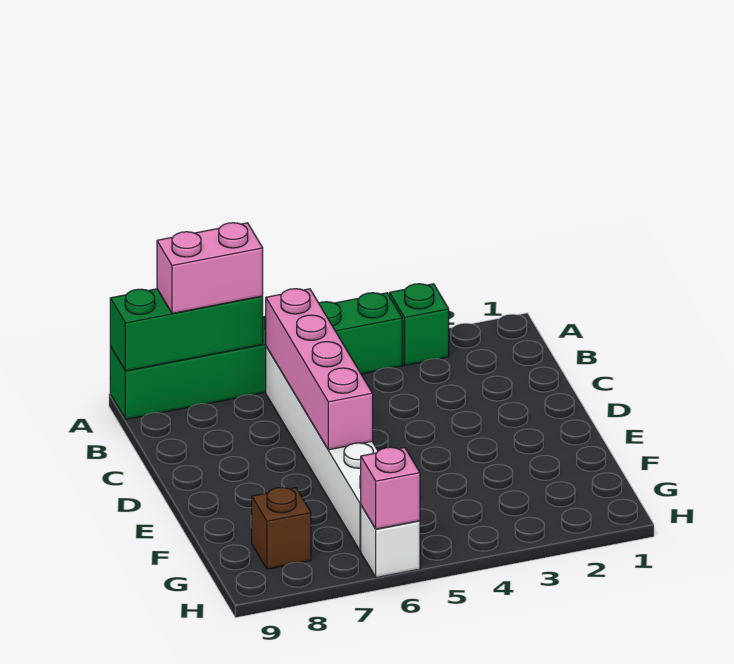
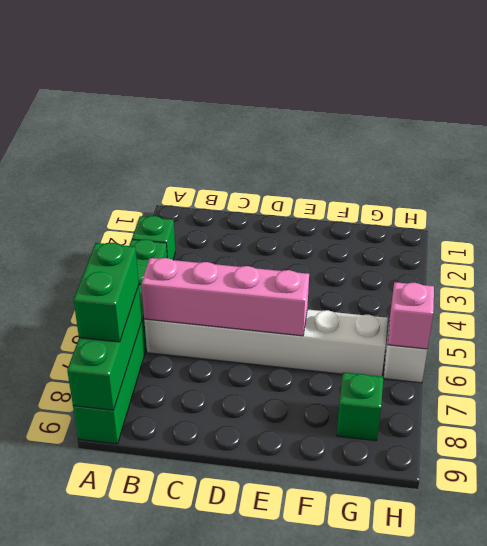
pink 1x2 brick [157,223,263,313] -> green 1x2 brick [74,243,139,342]
brown 1x1 brick [252,487,311,569] -> green 1x1 brick [337,372,383,441]

